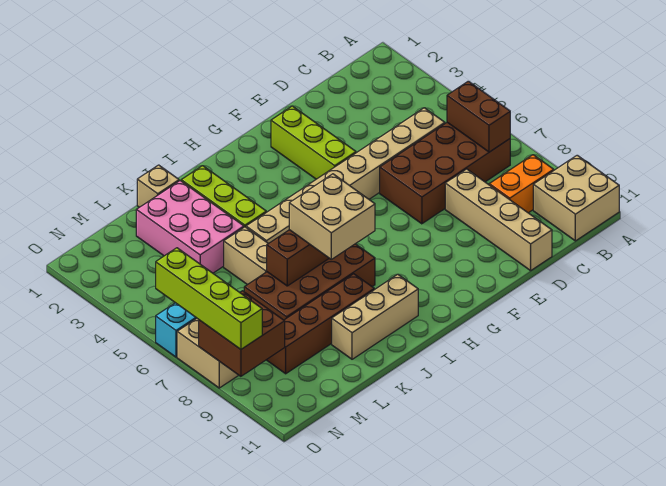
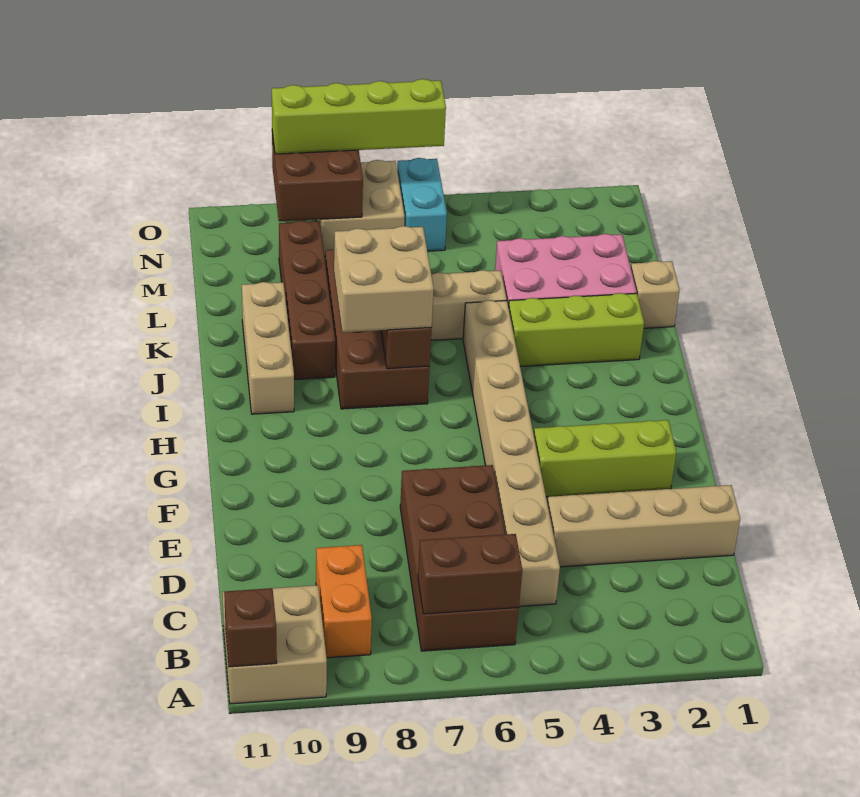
none -> brown 1x1 brick [224,588,277,667]
tan 1x4 brick [445,169,552,271] -> tan 1x4 brick moved to [547,485,740,567]

